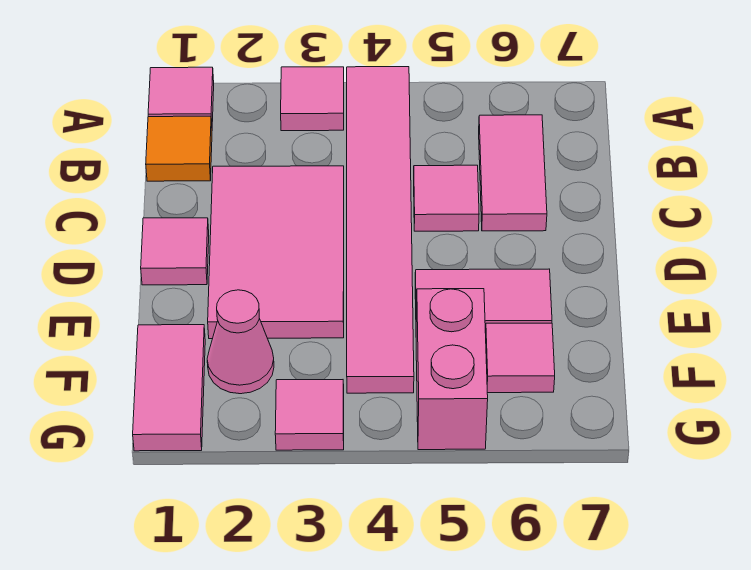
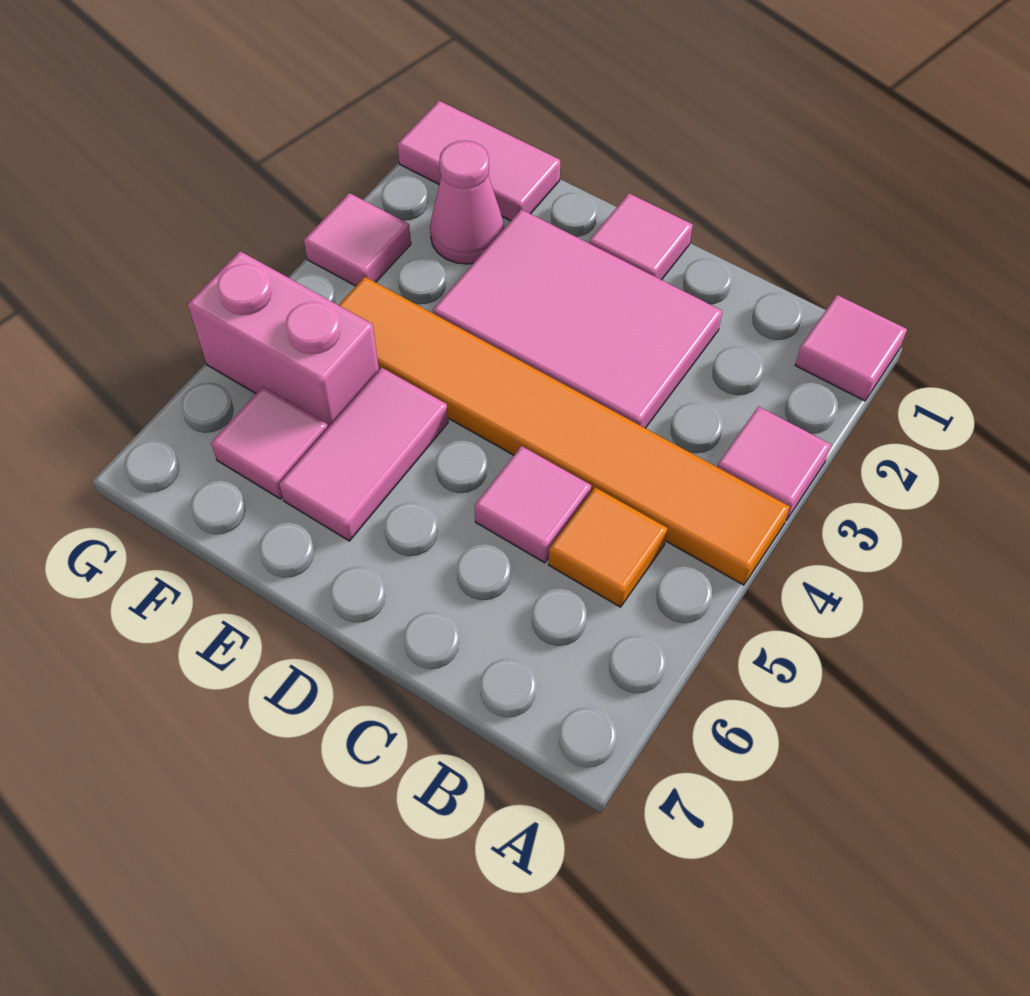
pink 1x6 tile [347,67,414,393] -> orange 1x6 tile [339,277,790,585]
orange 1x1 tile [146,116,212,181] -> orange 1x1 tile moved to [549,487,668,607]
pink 1x2 tile [479,115,547,231] -> none

